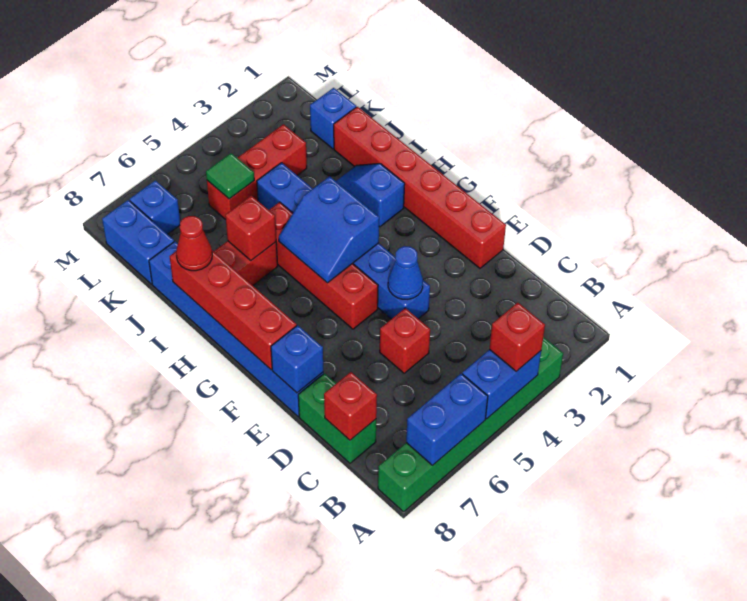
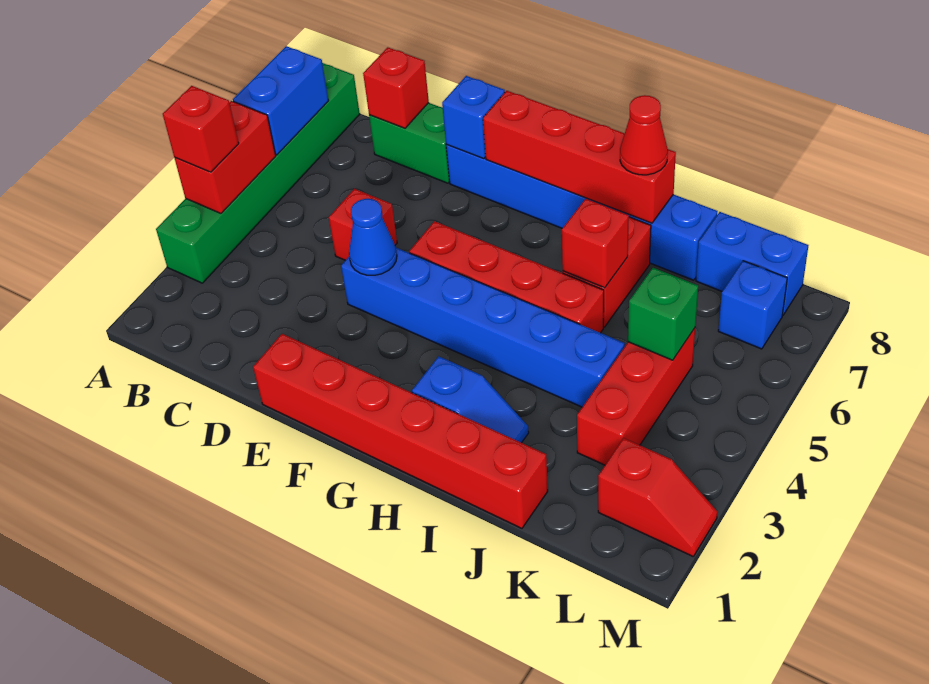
blue 1x2 brick [462,349,541,419] -> red 1x2 brick [175,101,276,213]
blue 2x2 slope [279,176,379,283] -> none
blue 1x1 brick [310,88,356,149] -> none
green 1x1 tile [206,153,254,199] -> green 1x1 brick [628,268,698,360]
none -> red 1x2 slope [598,438,718,556]

